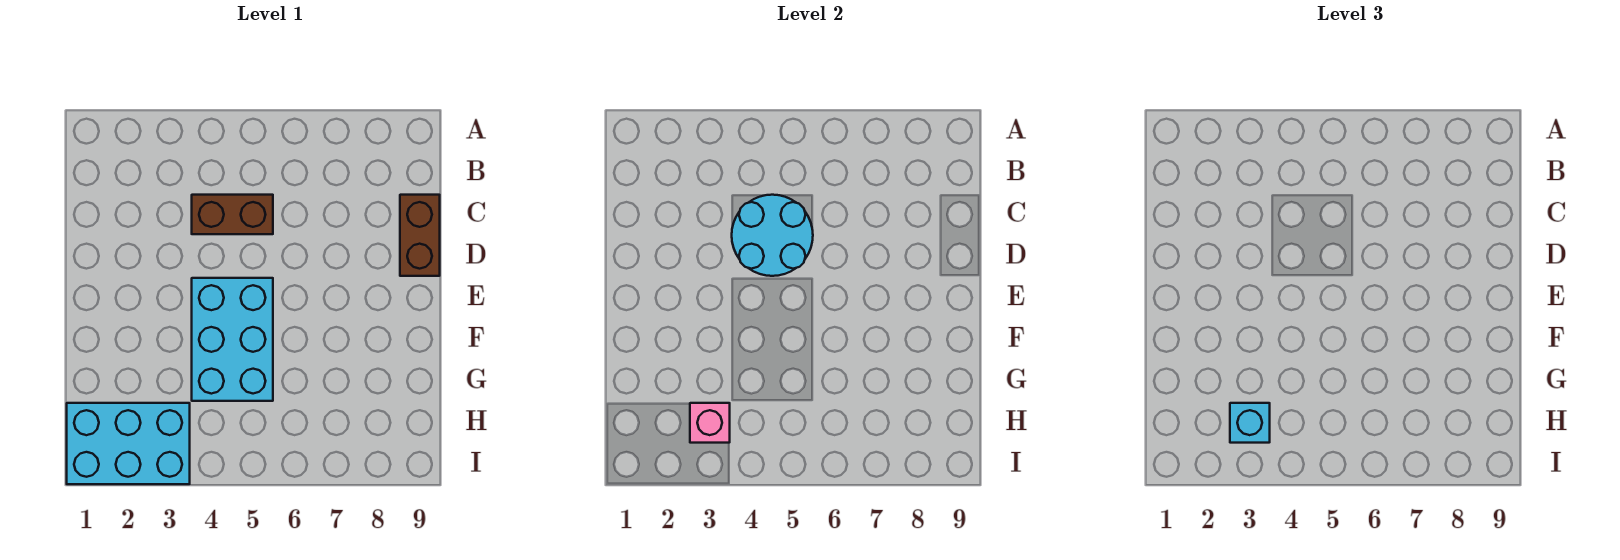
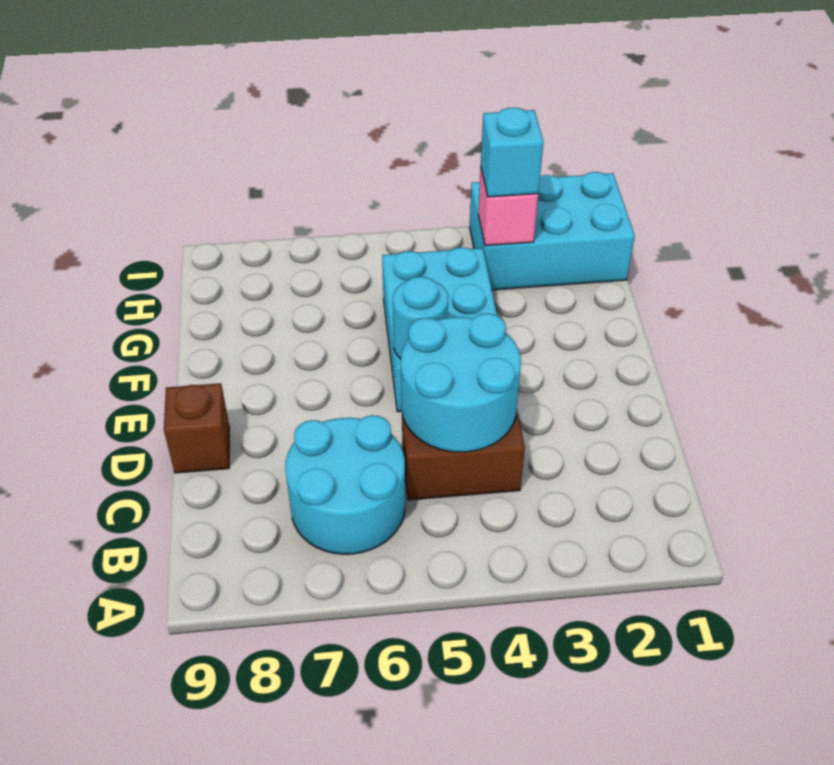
none -> cyan 2x2 round brick [285,415,405,554]
brown 1x2 brick [400,195,440,276] -> brown 1x1 brick [164,383,229,473]
none -> cyan 1x1 round brick [393,277,448,359]

